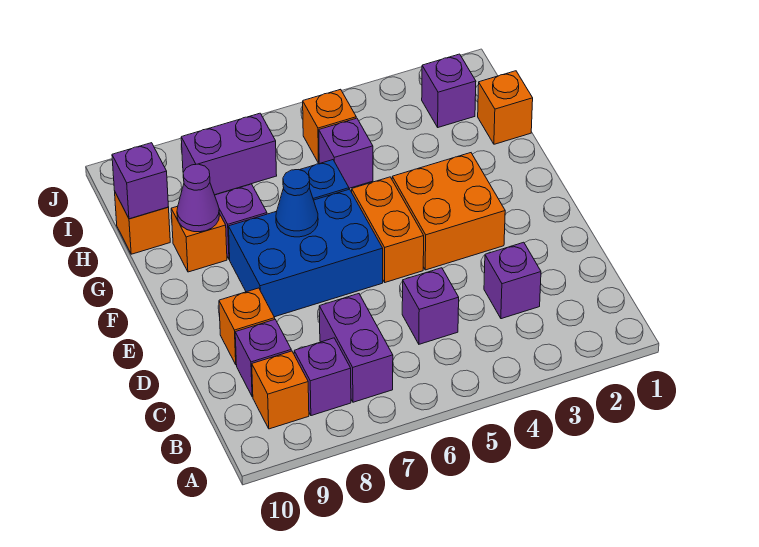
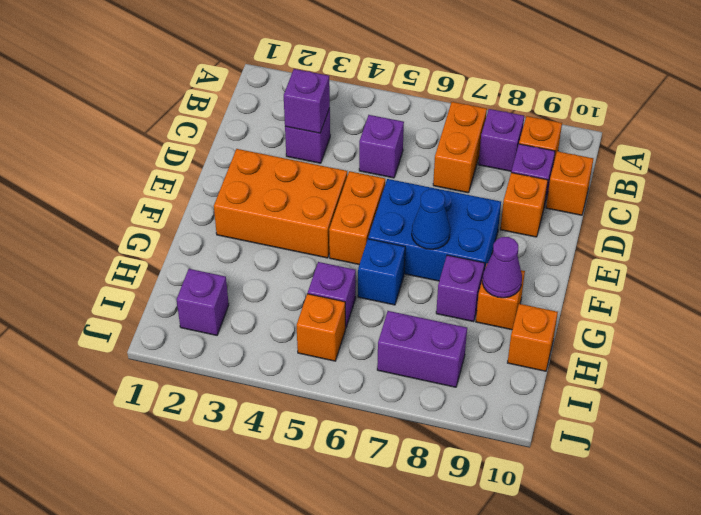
purple 1x2 brick [319,294,393,402] -> orange 1x2 brick [433,102,487,193]
orange 2x2 brick [392,153,505,270] -> orange 2x3 brick [214,149,347,258]
orange 1x1 brick [478,71,533,144] -> orange 1x1 brick moved to [546,151,593,215]
purple 1x1 brick [112,143,168,219] -> purple 1x1 brick moved to [284,69,330,133]

